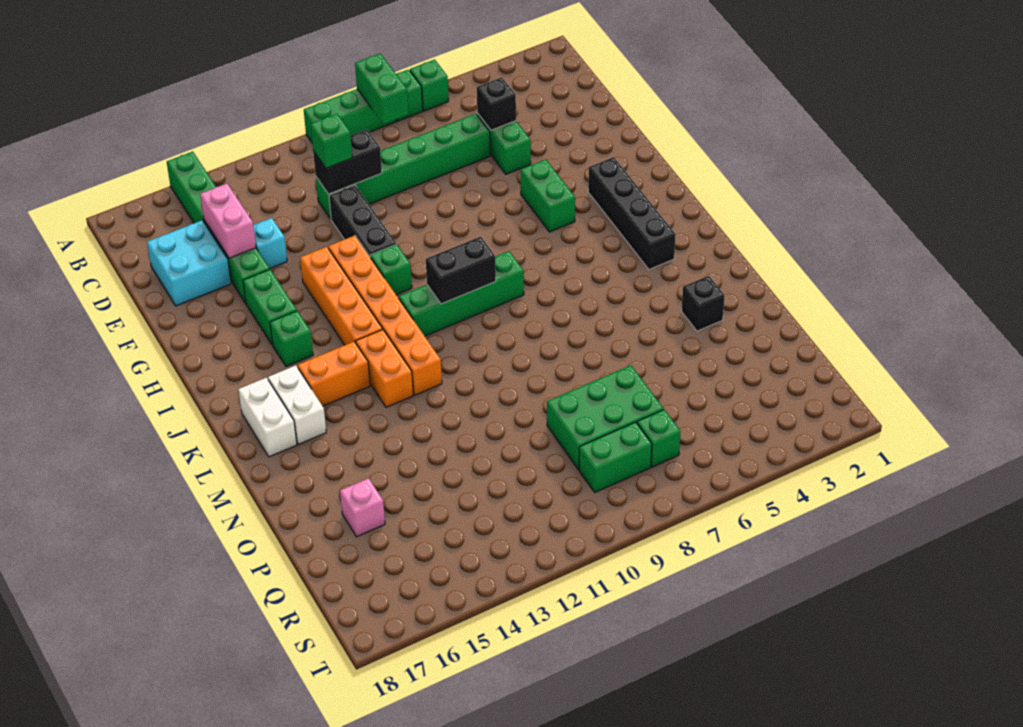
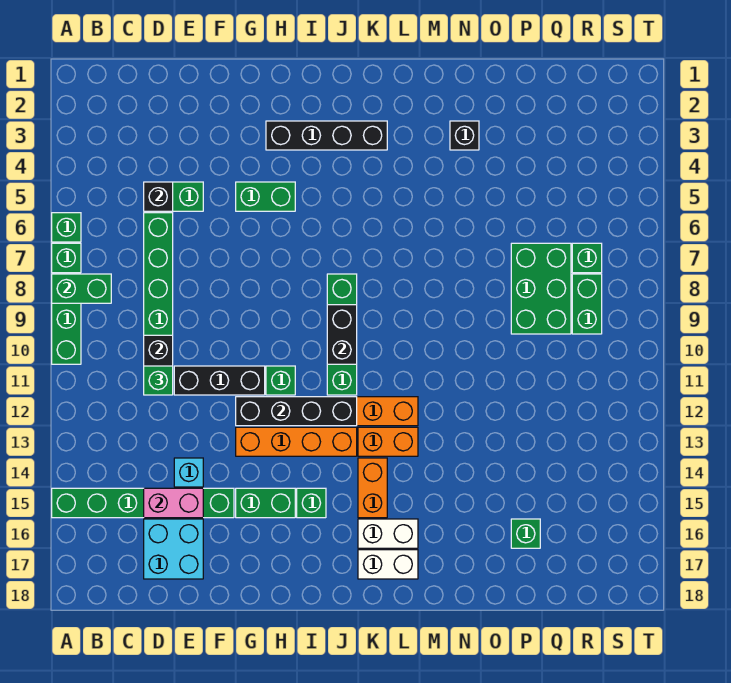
none -> black 1x4 brick [236,397,357,426]
pink 1x1 brick [340,478,385,537] -> green 1x1 brick [511,519,540,548]

